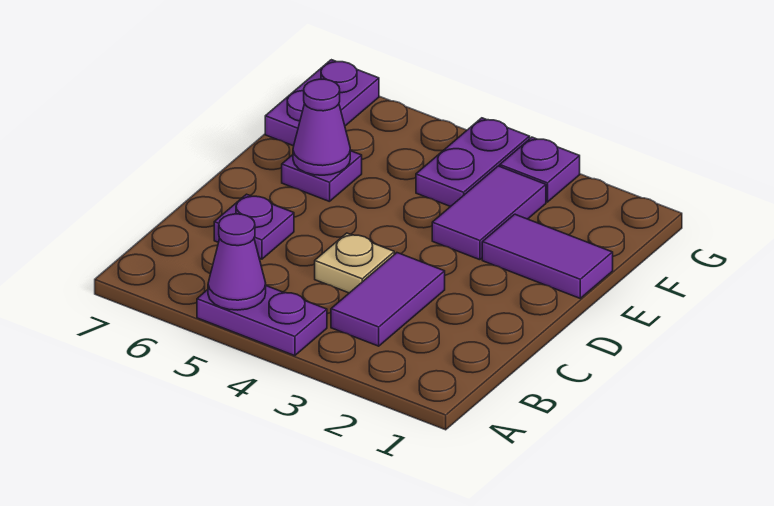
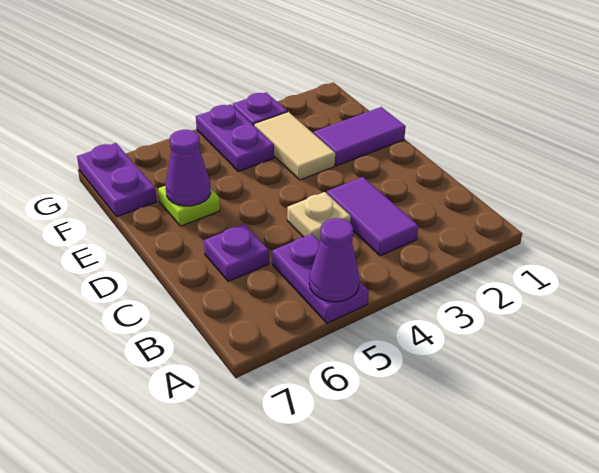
purple 1x2 plate [197,286,327,356] -> purple 1x2 plate turned to [272,234,369,323]
purple 1x2 tile [432,166,546,260] -> tan 1x2 tile [254,112,335,180]
purple 1x1 plate [282,151,362,202] -> lime 1x1 plate [158,186,220,226]

